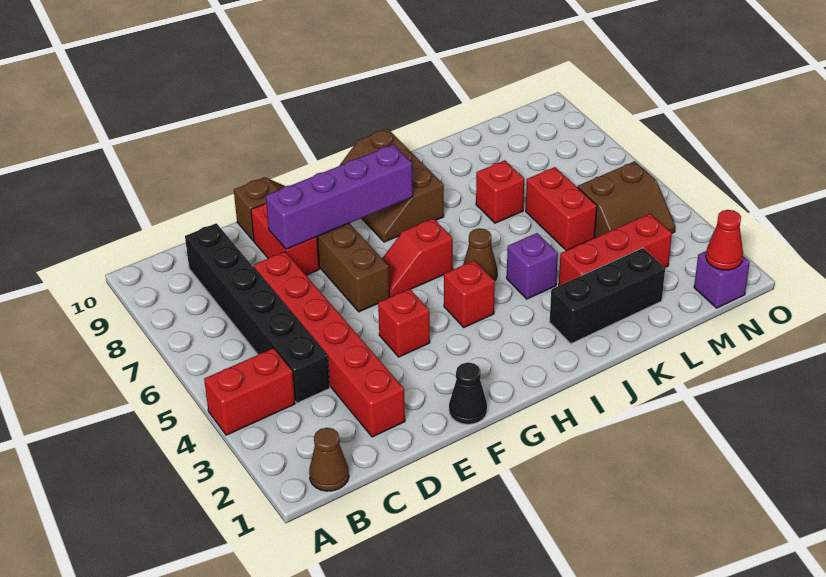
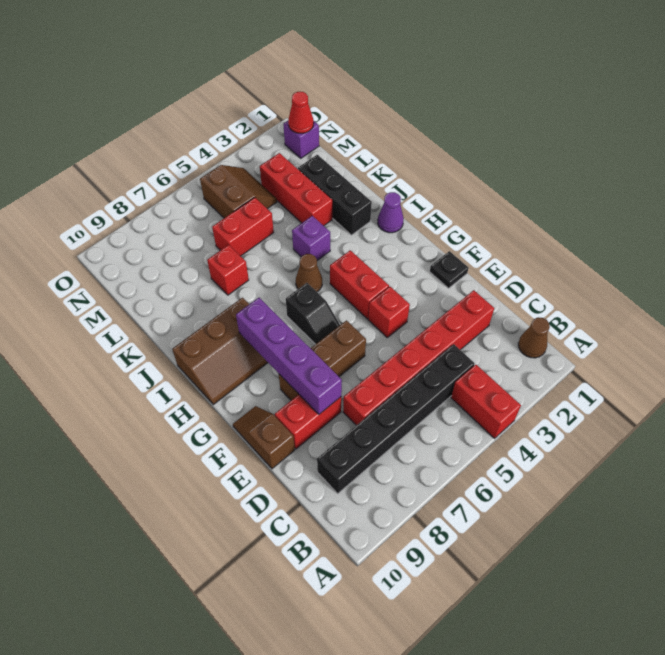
black 1x1 cone [449,362,487,424] -> black 1x1 plate [430,251,469,288]
red 1x2 slope [382,218,453,297] -> black 1x2 slope [286,283,340,344]
red 1x1 brick [444,260,495,327] -> red 1x2 brick [330,250,389,319]
none -> purple 1x1 cone [378,192,404,233]

